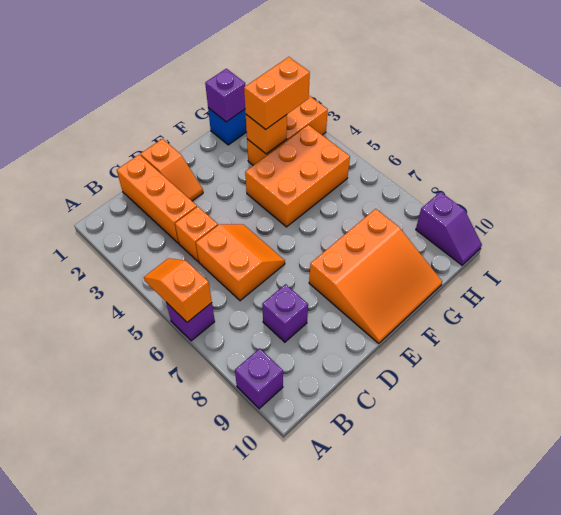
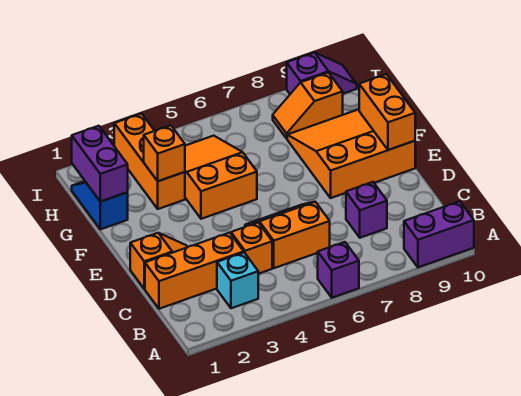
orange 1x2 slope [144,258,212,322] -> orange 1x2 slope moved to [273,73,343,138]
purple 1x1 brick [235,348,283,409] -> purple 1x2 brick [404,201,474,267]
none -> cyan 1x1 brick [217,253,258,308]
orange 3x3 slope [309,209,442,344] -> orange 3x3 slope turned to [287,109,415,198]
orange 2x3 brick [245,125,350,227] -> orange 2x3 slope [185,136,257,219]
purple 1x1 brick [205,69,245,122] -> purple 1x2 brick [72,126,128,202]
orange 1x2 brick [244,57,310,129] -> orange 1x2 brick moved to [359,74,415,150]

